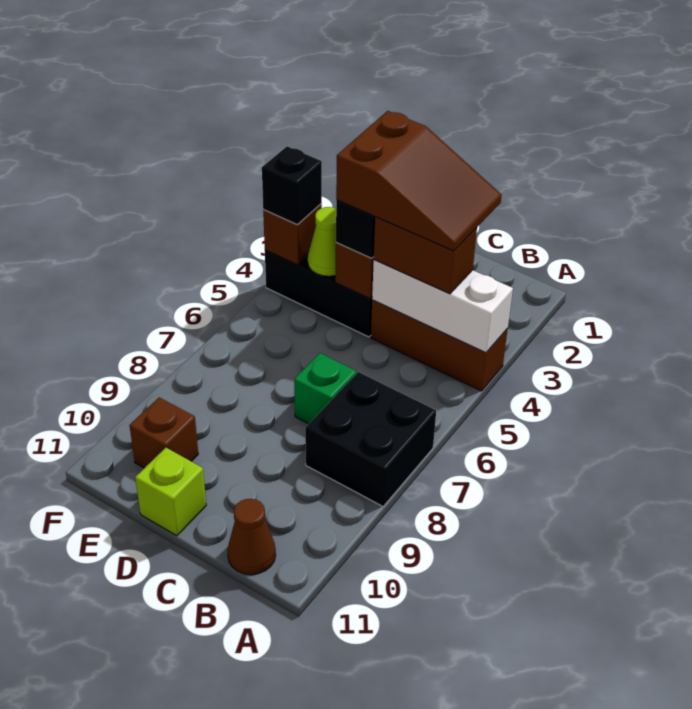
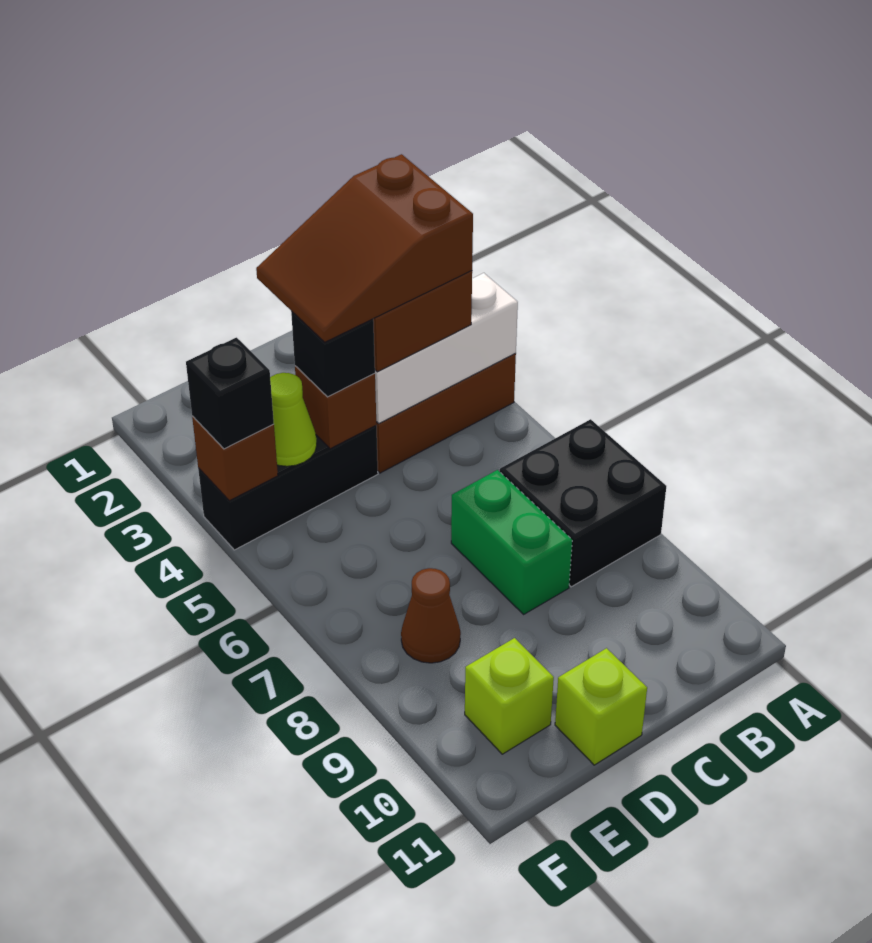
brown 2x3 slope [336,111,502,251] -> brown 2x3 slope turned to [256,154,473,342]
brown 1x1 cone [227,499,276,575] -> brown 1x1 cone moved to [401,568,461,663]
green 1x1 brick [294,353,356,424] -> green 1x2 brick [451,470,572,614]
brown 1x1 brick [129,397,198,468] -> lime 1x1 brick [465,638,554,754]

